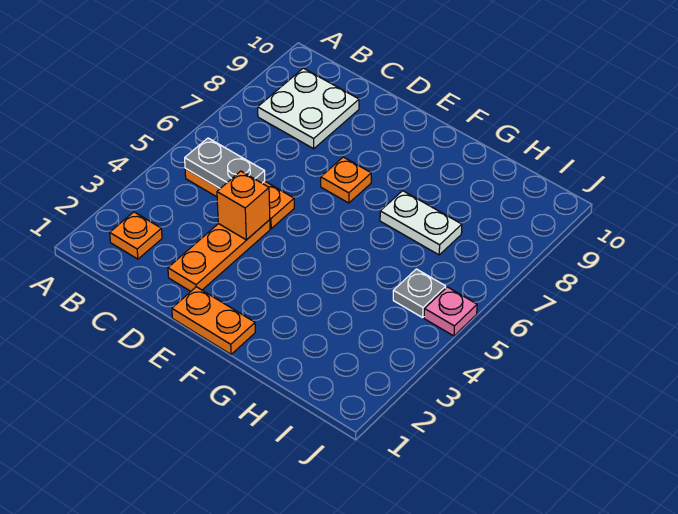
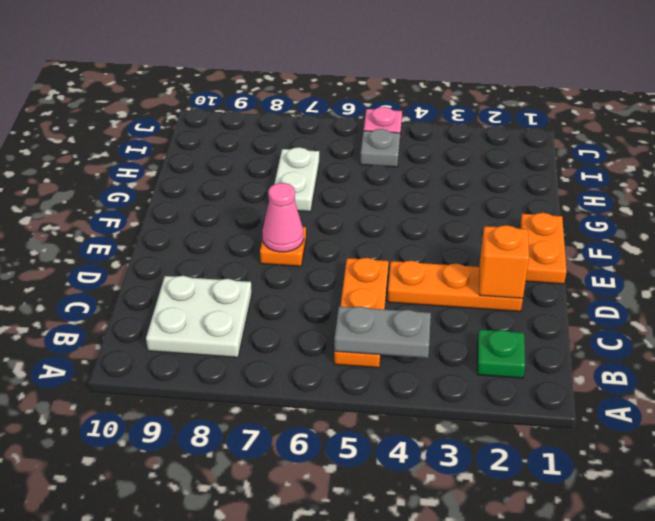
orange 1x1 plate [110,212,162,259] -> green 1x1 plate [477,330,525,378]
grey 1x2 plate [185,138,265,188] -> grey 1x2 plate turned to [334,306,431,358]
orange 1x1 brick [217,171,270,240] -> orange 1x1 brick moved to [479,225,529,298]
none -> pink 1x1 cone [262,183,304,252]

